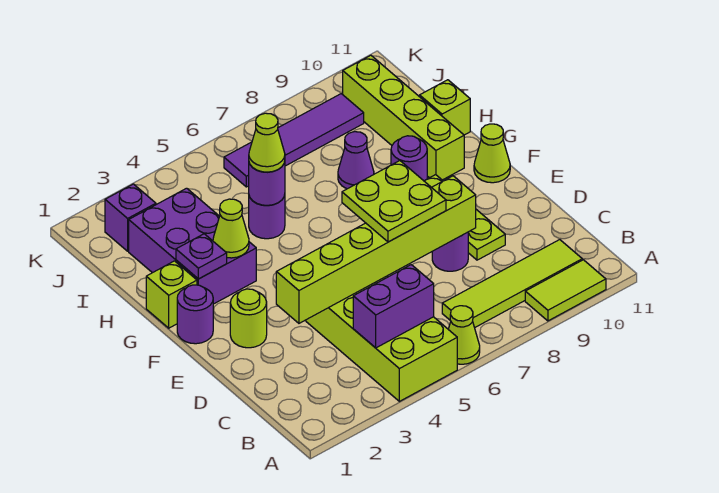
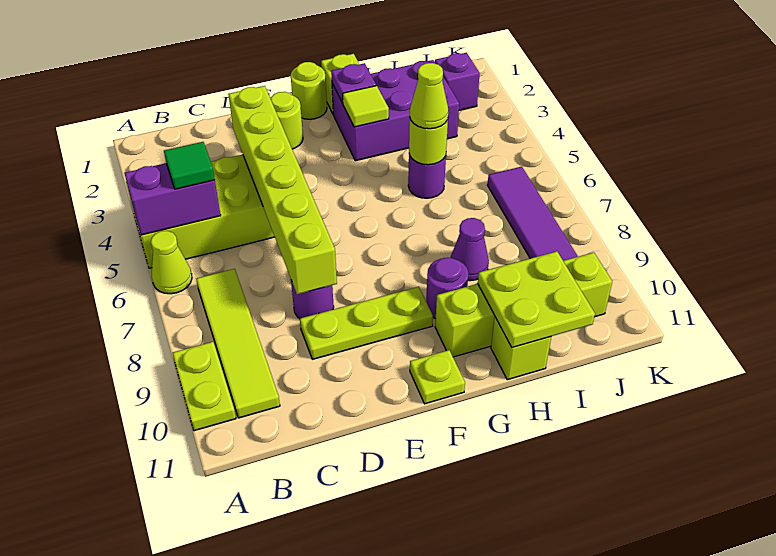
lime 1x2 tile [525,260,606,321] -> lime 1x2 plate [173,342,236,431]
purple 1x2 brick [353,265,434,348] -> purple 1x2 brick turned to [125,163,221,235]
none -> green 1x1 tile [164,142,215,189]
lime 2x2 plate [342,161,446,242] -> lime 2x2 plate moved to [478,251,595,348]
purple 1x1 round brick [177,285,213,344] -> lime 1x1 round brick [291,62,327,119]
lime 1x1 cone [474,124,510,183] -> lime 1x1 plate [410,350,465,404]
lime 1x1 cone [213,199,249,258] -> lime 1x1 tile [343,86,389,127]
purple 1x1 round brick [249,161,285,205] -> lime 1x1 round brick [409,119,448,165]

